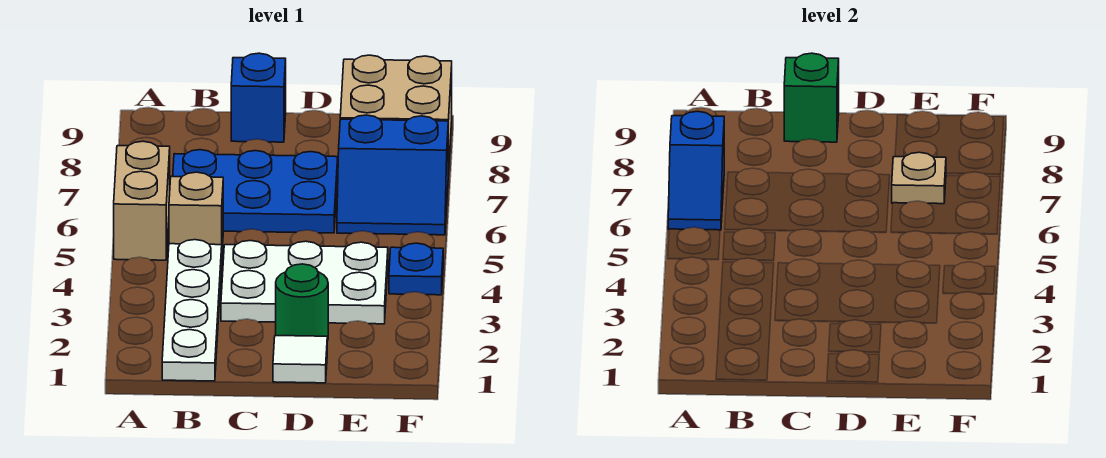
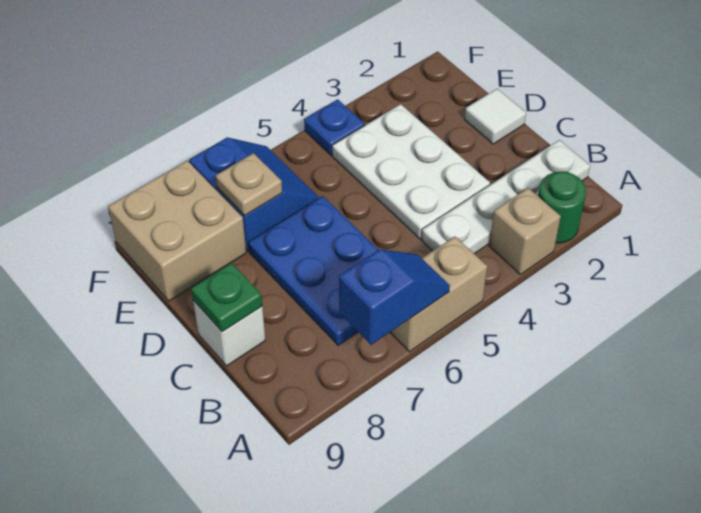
tan 1x1 brick [169,172,223,248] -> tan 1x1 brick moved to [489,188,561,275]
blue 1x1 brick [231,53,286,142] -> white 1x1 brick [193,301,265,366]
green 1x1 brick [784,53,839,142] -> green 1x1 plate [191,263,262,332]
green 1x1 round brick [276,264,328,341] -> green 1x1 round brick moved to [538,171,586,243]

